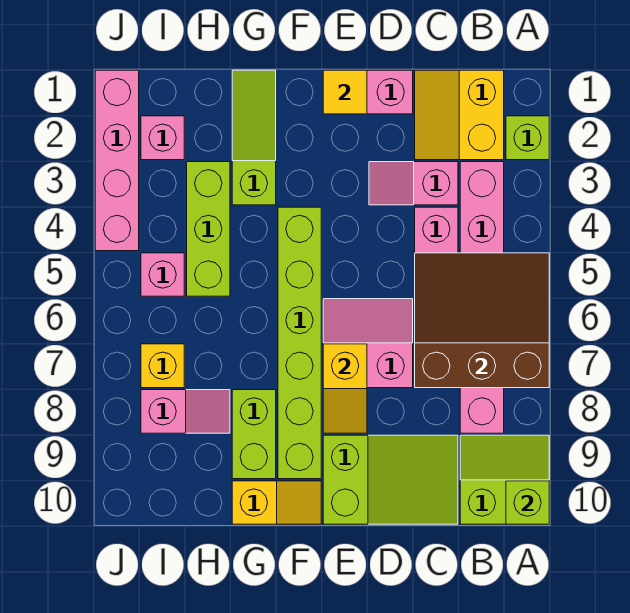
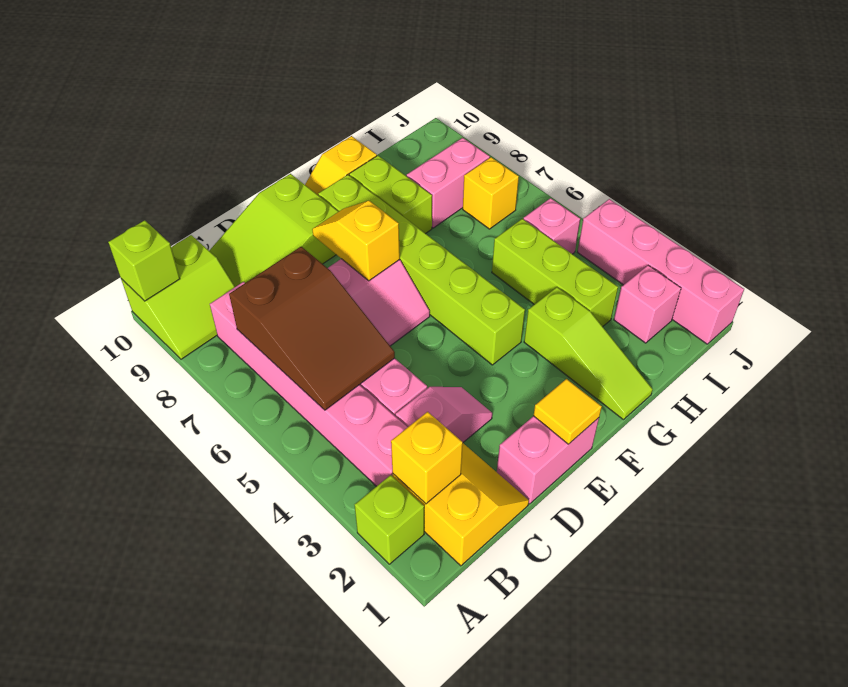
brown 3x3 slope [415,253,549,388] -> brown 2x3 slope [229,247,395,410]
none -> yellow 1x1 brick [391,412,463,504]
pink 1x2 slope [141,390,230,433] -> pink 1x2 brick [407,138,490,228]

